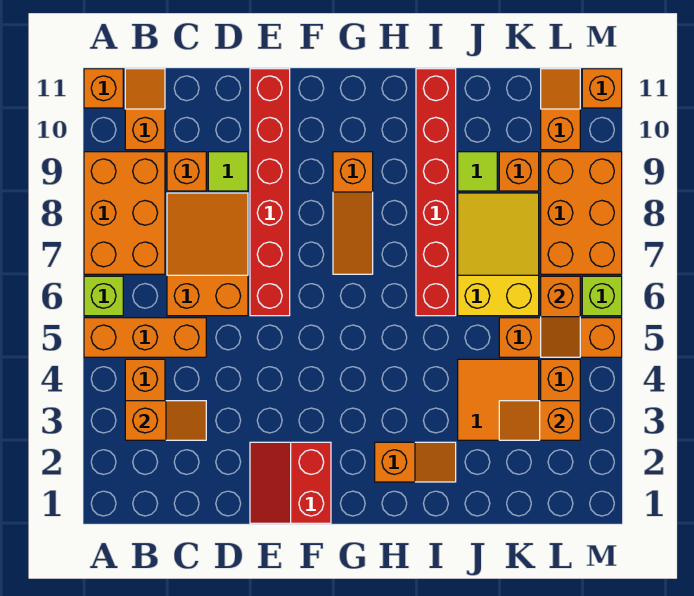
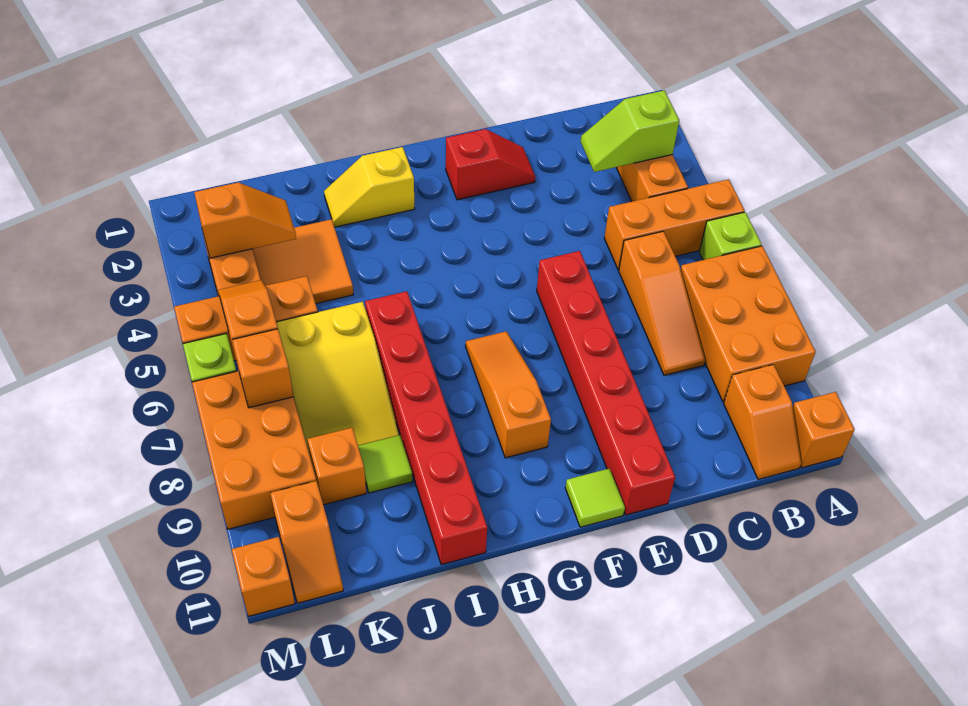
orange 1x2 slope [125,401,206,440] -> lime 1x2 slope [581,90,679,172]
orange 2x3 slope [167,193,248,316] -> orange 1x3 slope [619,231,705,375]
orange 1x1 brick [167,152,206,191] -> orange 1x1 brick moved to [232,329,293,408]
lime 1x1 tile [208,152,248,191] -> lime 1x1 tile moved to [565,469,625,527]
red 2x2 slope [250,442,331,523] -> red 1x2 slope [446,129,535,200]
orange 1x2 slope [375,442,456,482] -> yellow 1x2 slope [324,147,415,227]

